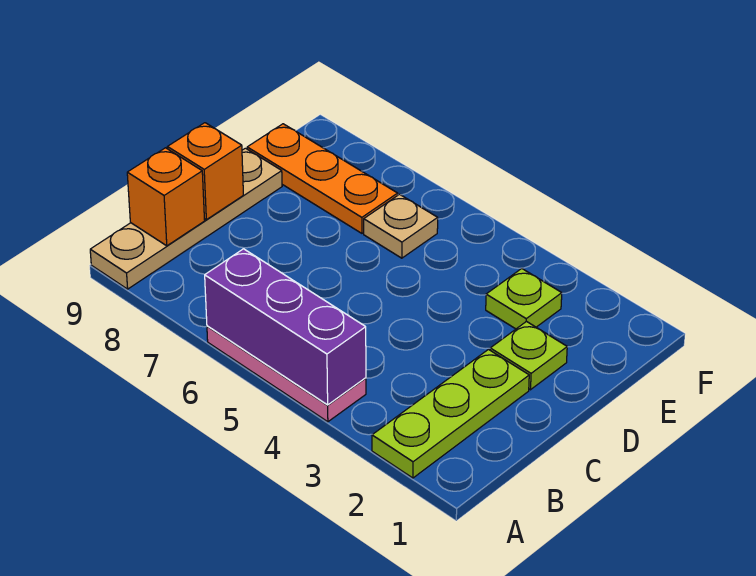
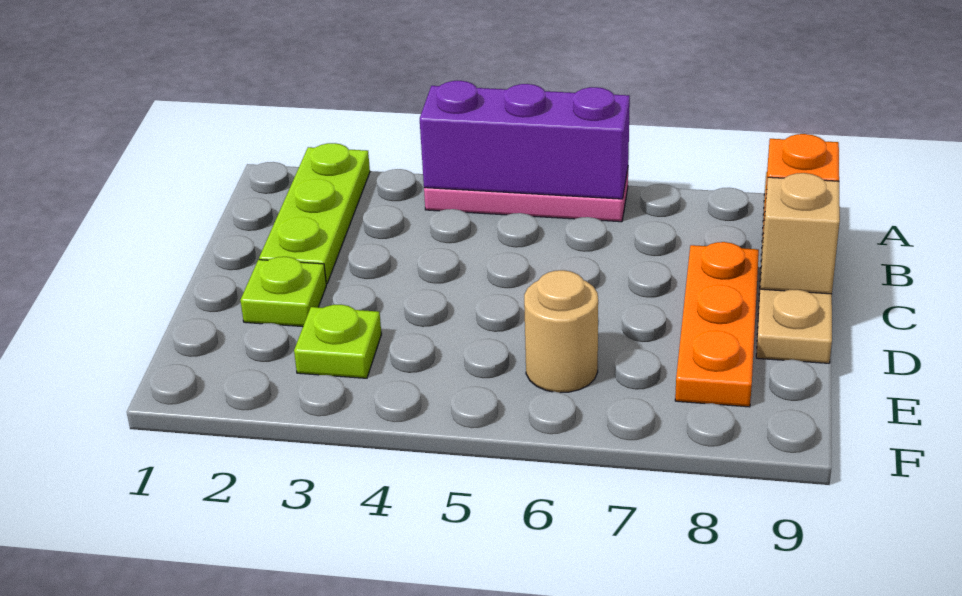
orange 1x1 brick [167,123,243,220] -> tan 1x1 brick [760,173,840,294]
tan 1x1 plate [364,194,438,258] -> tan 1x1 round brick [524,270,598,393]
orange 1x3 plate [247,124,398,233] -> orange 1x3 plate turned to [675,242,759,407]

